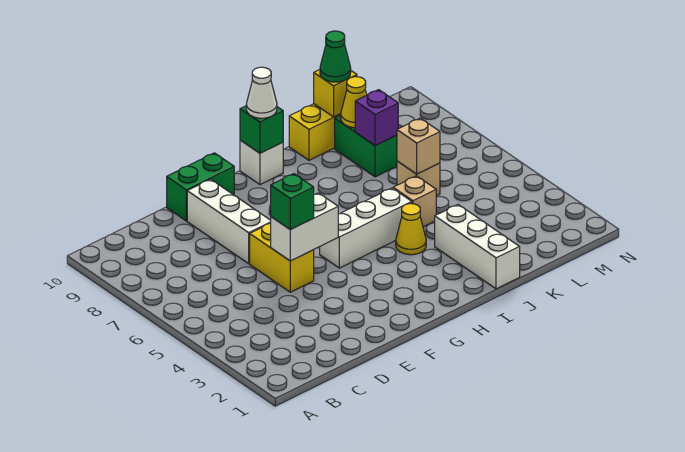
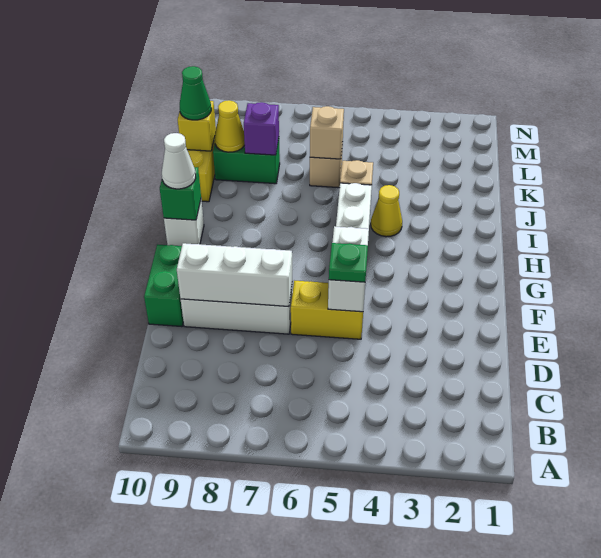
green 1x1 brick [271,174,314,230] -> green 1x1 plate [329,243,368,282]
white 1x3 brick [435,205,520,289] -> white 1x3 brick moved to [177,243,292,307]

